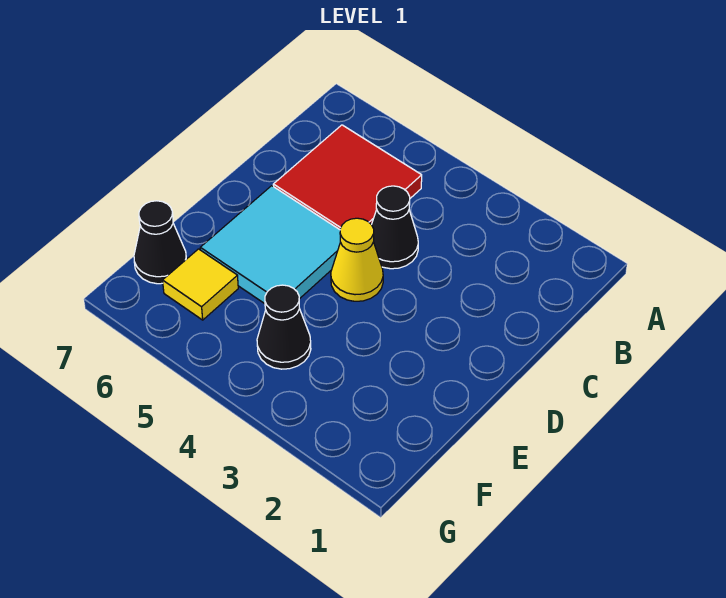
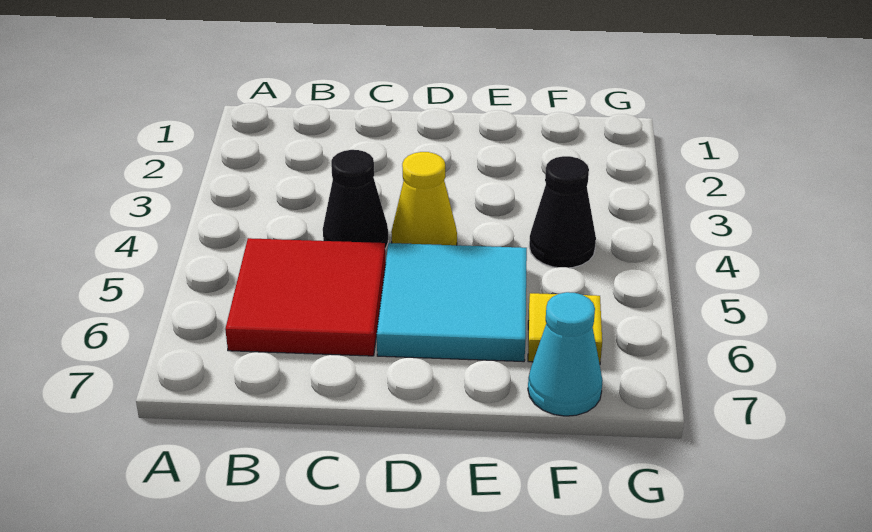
black 1x1 cone [134,201,186,284] -> cyan 1x1 cone [528,292,603,416]

